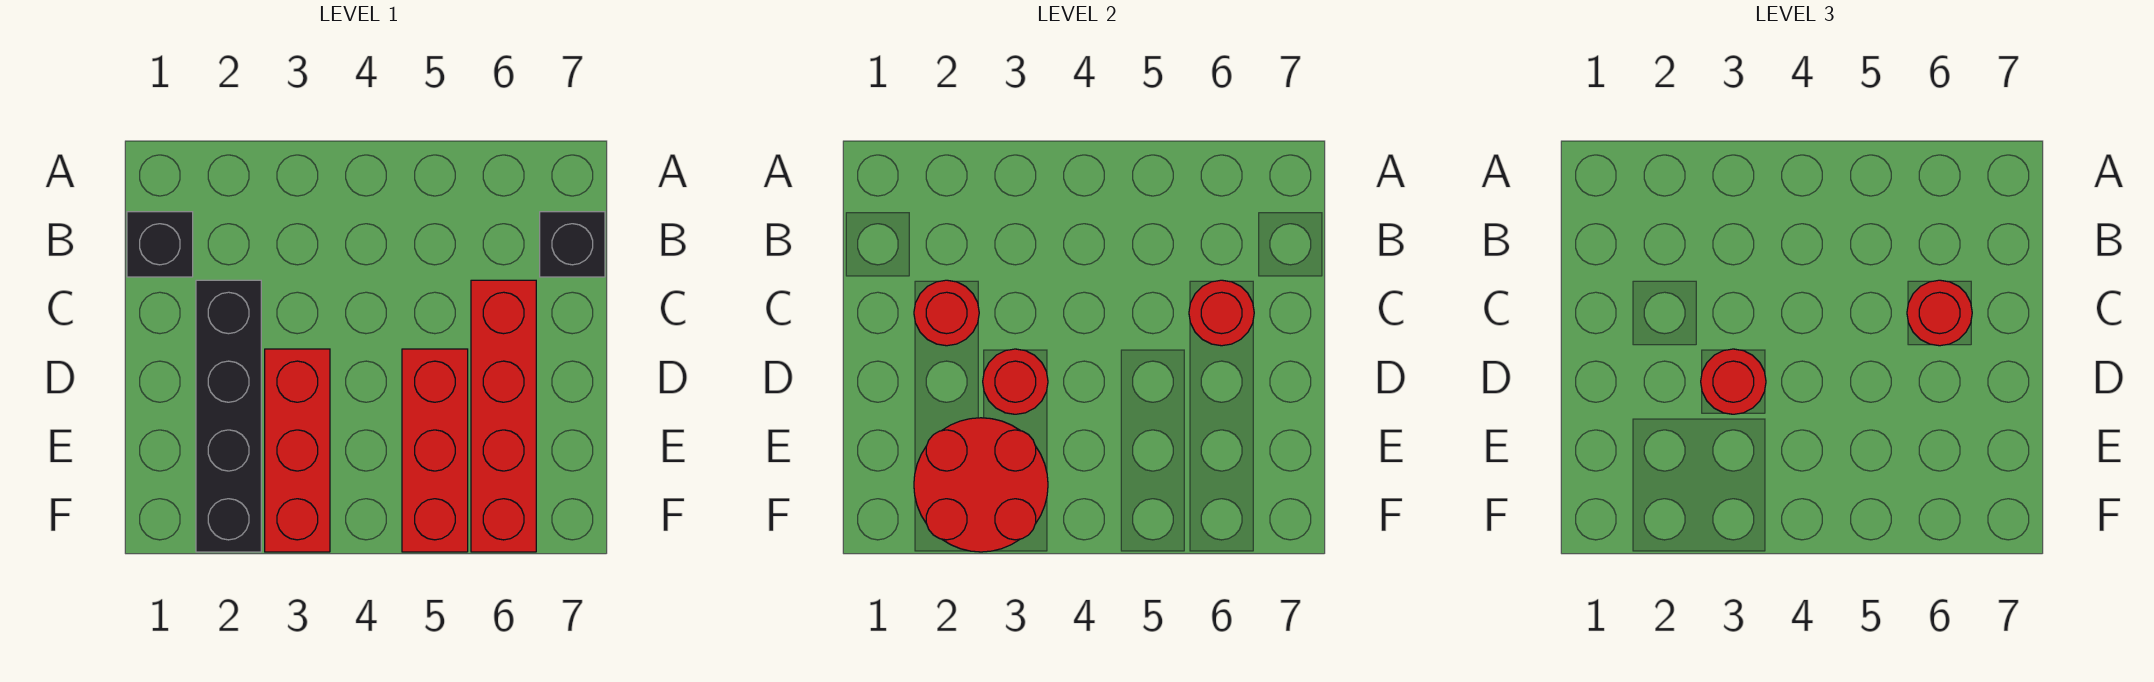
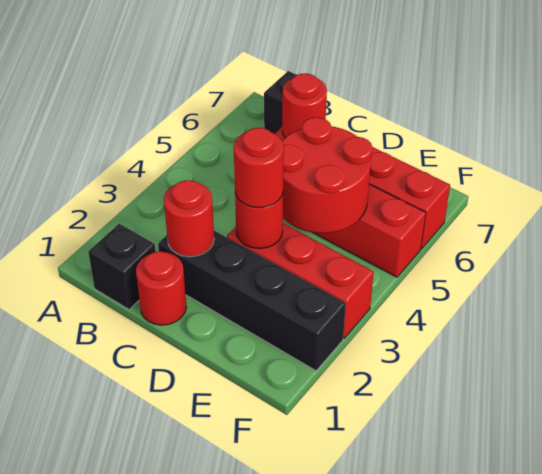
red 1x1 round brick [1907,280,1972,346] -> red 1x1 round brick moved to [136,251,187,325]
red 2x2 round brick [914,418,1048,552] -> red 2x2 round brick moved to [282,117,372,233]

